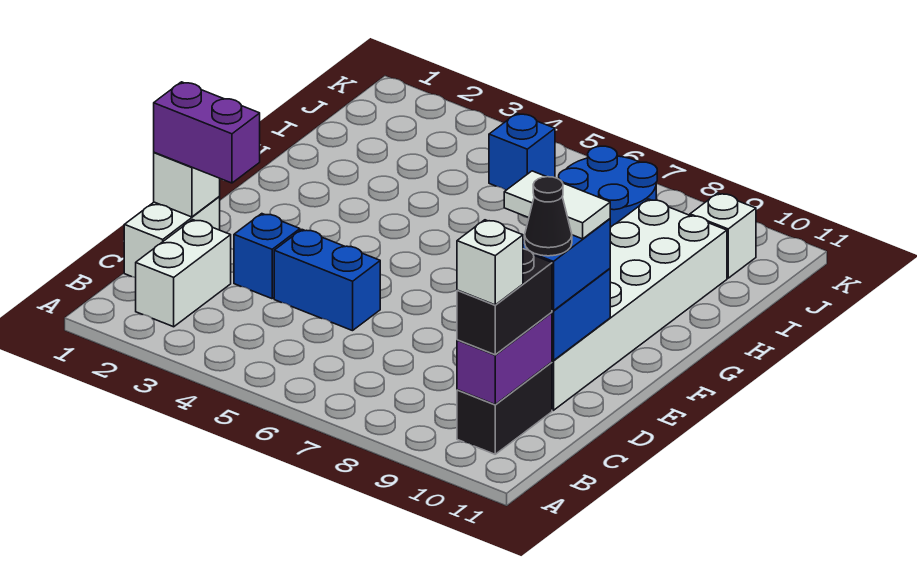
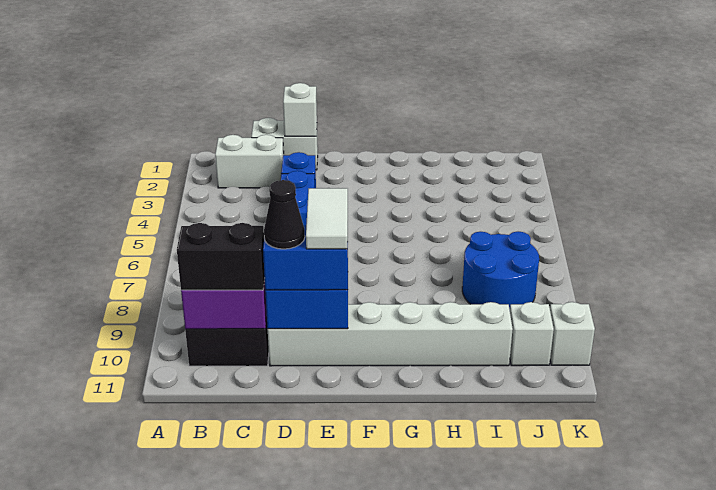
white 1x1 brick [457,220,523,305] -> white 1x1 brick moved to [550,302,595,365]
purple 1x2 brick [154,82,260,183] -> none
white 2x6 brick [552,199,727,410] -> white 1x6 brick [268,302,513,366]
blue 1x1 brick [489,113,555,190] -> none

